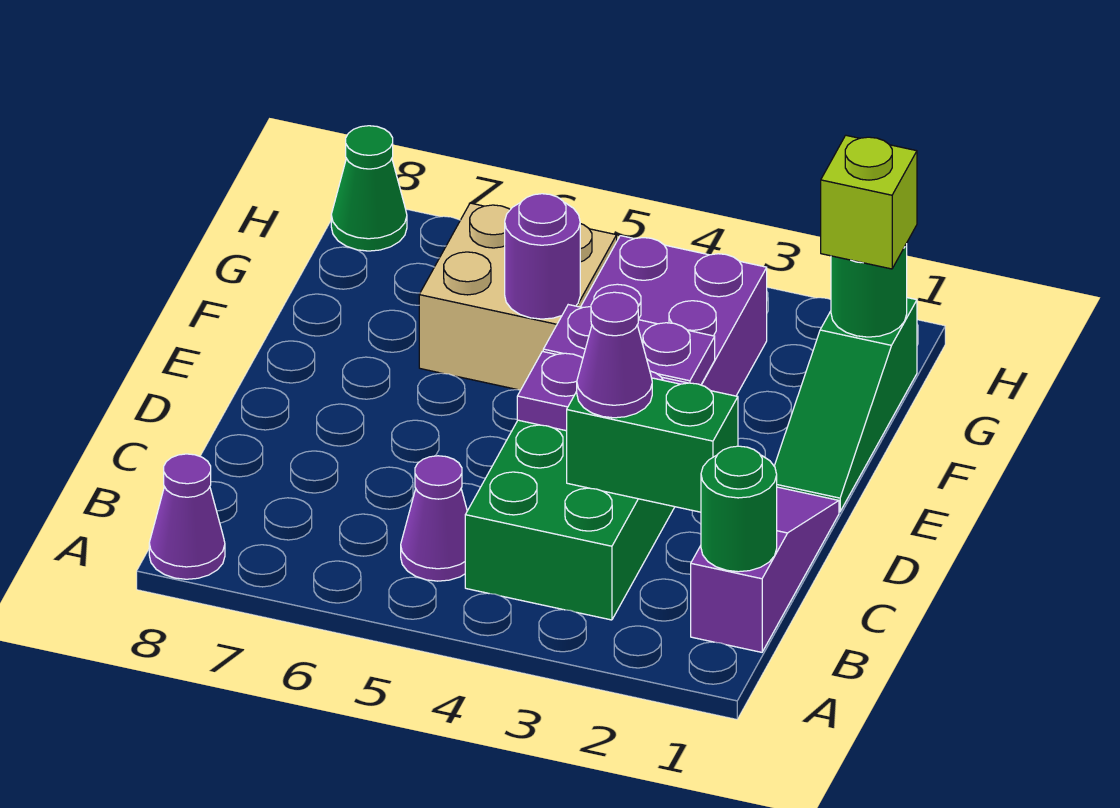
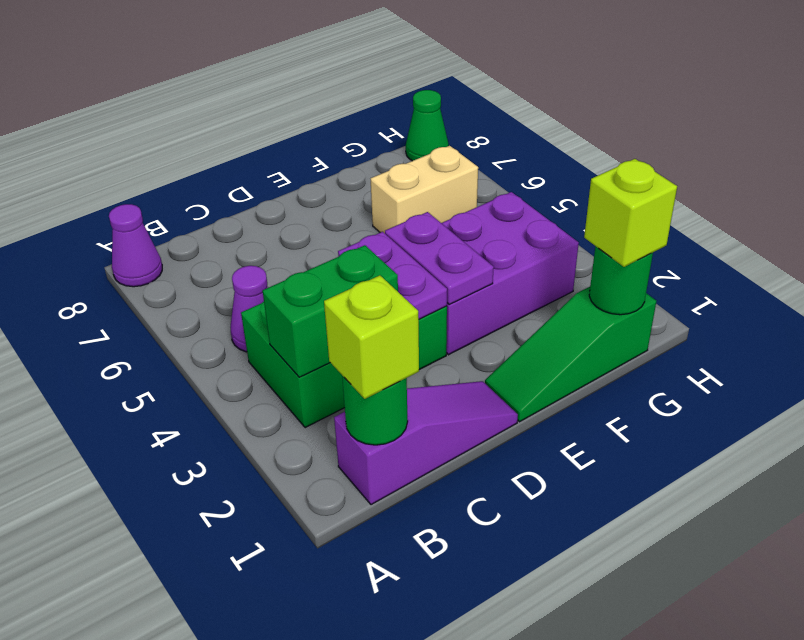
none -> lime 1x1 brick [324,275,419,399]
green 1x2 brick [567,378,738,512] -> green 1x2 brick turned to [263,245,398,377]
purple 1x1 cone [577,292,652,418] -> none
tan 2x2 brick [419,203,617,390] -> tan 1x2 brick [371,146,478,233]
purple 1x1 round brick [505,194,580,319] -> none

